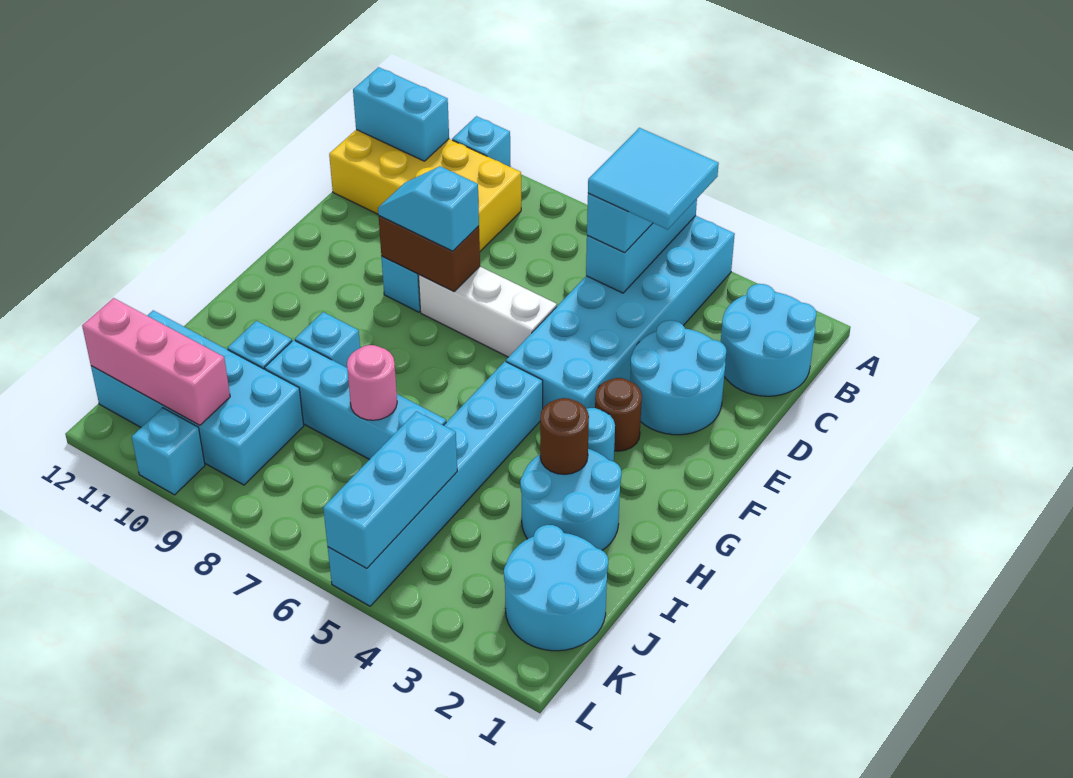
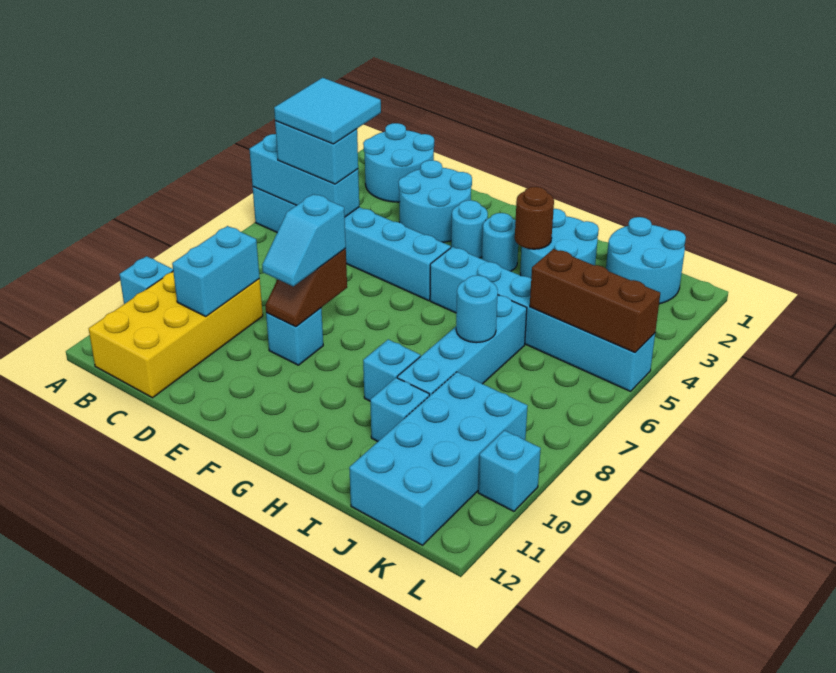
cyan 2x6 brick [506,216,735,409] -> cyan 1x6 brick [253,187,451,301]
cyan 1x2 brick [353,67,449,161] -> cyan 1x2 brick moved to [172,226,260,316]
white 1x3 brick [419,267,557,357] -> none
brown 1x2 brick [379,216,480,292] -> brown 1x2 slope [265,248,347,327]
brown 1x1 round brick [595,378,642,451] -> cyan 1x1 round brick [451,200,488,258]
pink 1x1 round brick [347,345,397,420] -> cyan 1x1 round brick [456,275,498,343]
cyan 1x3 brick [323,411,457,569] -> brown 1x3 brick [530,249,660,352]
pink 1x3 brick [82,298,230,425] -> none

